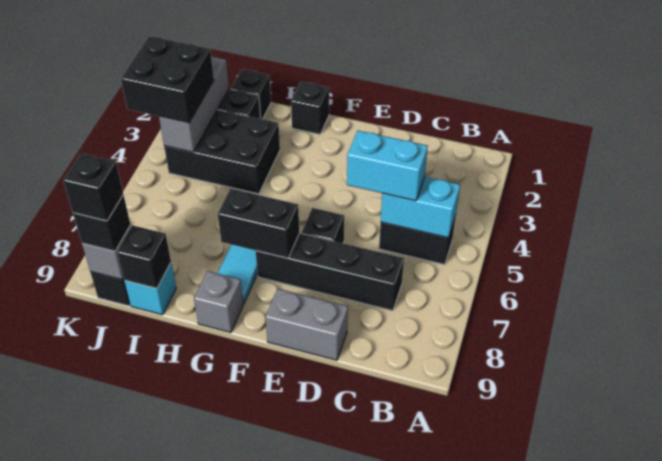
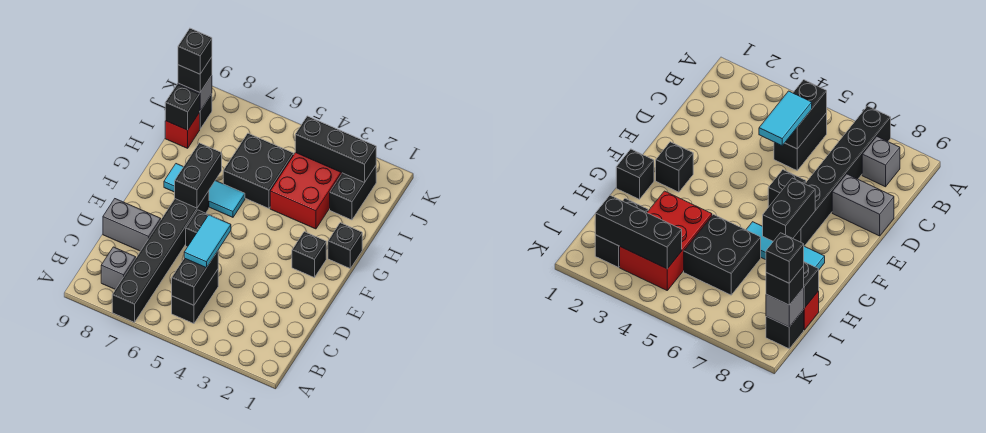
cyan 1x2 brick [381,177,460,238] -> black 1x2 brick [172,251,218,305]
cyan 1x2 brick [347,131,428,201] -> cyan 1x2 tile [184,215,231,268]
black 1x4 brick [256,233,404,311] -> black 1x6 brick [112,191,209,322]
grey 1x2 brick [265,289,348,360] -> grey 1x2 brick turned to [103,199,161,251]
grey 1x1 brick [194,271,243,333] -> grey 1x1 brick moved to [101,247,136,289]
black 2x3 brick [164,110,280,194] -> red 2x3 brick [270,153,342,229]
black 1x1 brick [231,69,271,119] -> black 1x1 brick moved to [292,232,326,278]
cyan 1x1 brick [124,263,176,315] -> red 1x1 brick [165,113,200,148]
grey 1x3 brick [159,56,229,152] -> black 1x3 brick [295,116,376,183]
black 2x2 brick [121,36,214,123] -> black 2x2 brick moved to [223,133,294,208]

